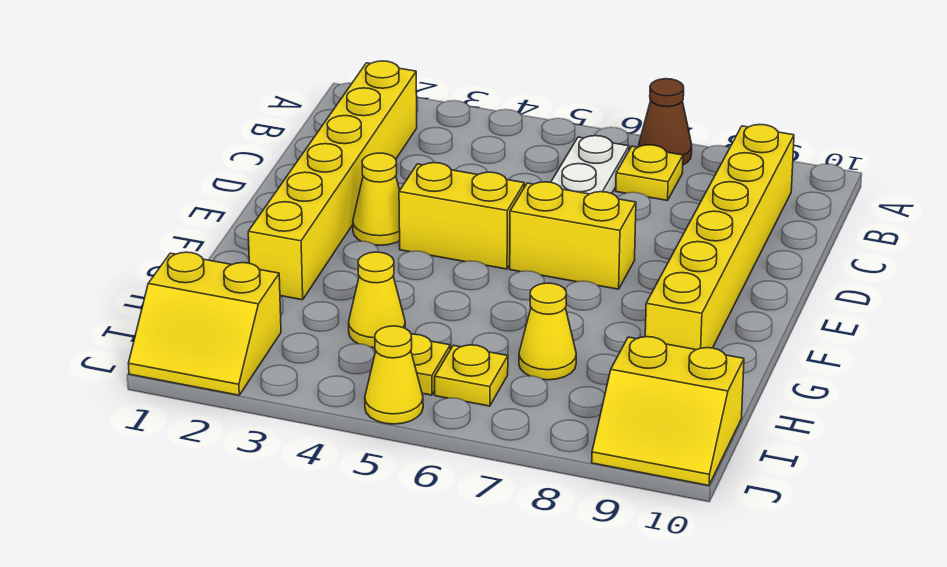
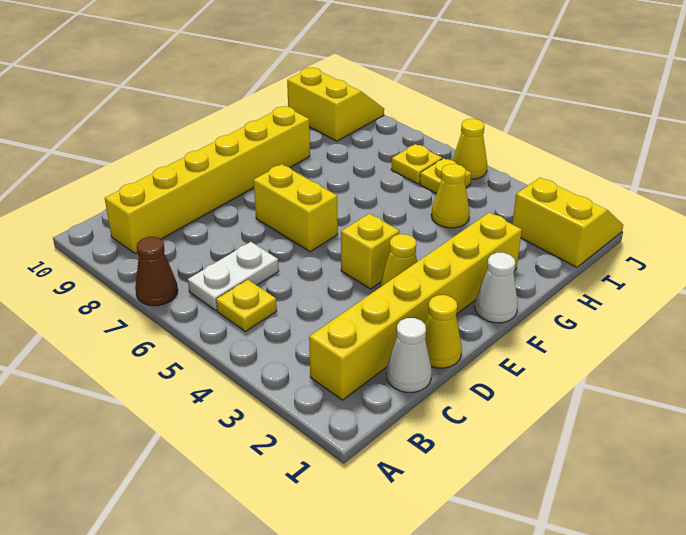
yellow 1x1 plate [616,145,683,200] -> yellow 1x1 plate moved to [216,280,277,331]
none -> white 1x1 cone [386,318,432,392]
yellow 1x2 brick [399,163,524,269] -> yellow 1x1 brick [341,214,399,289]
none -> white 1x1 cone [475,253,518,323]
yellow 1x1 cone [519,283,576,380] -> yellow 1x1 cone moved to [425,295,462,368]

